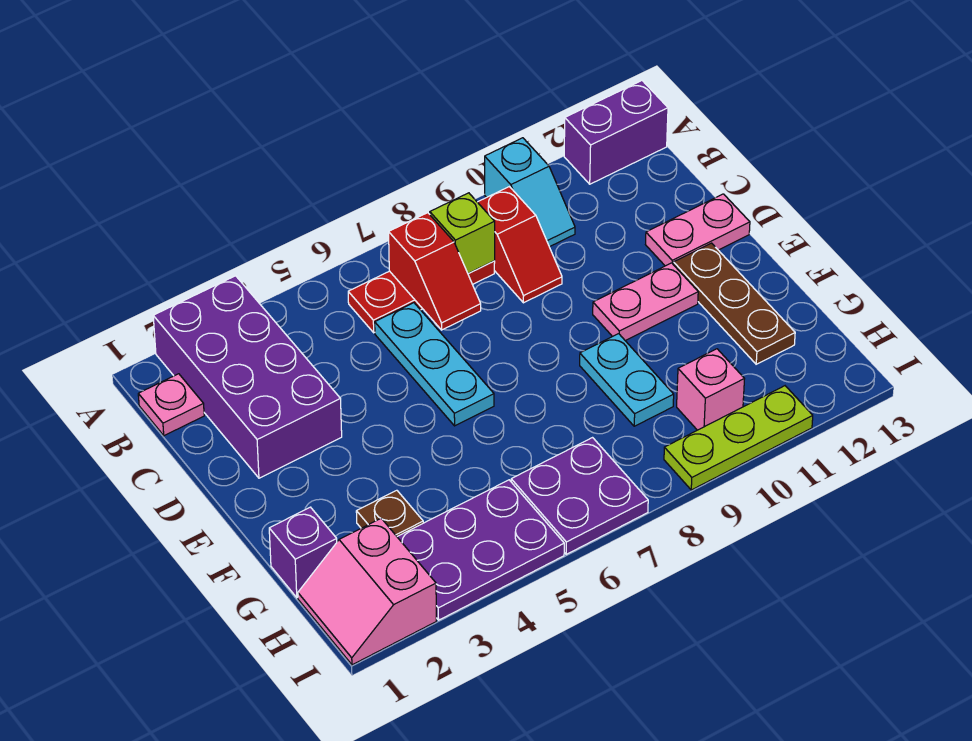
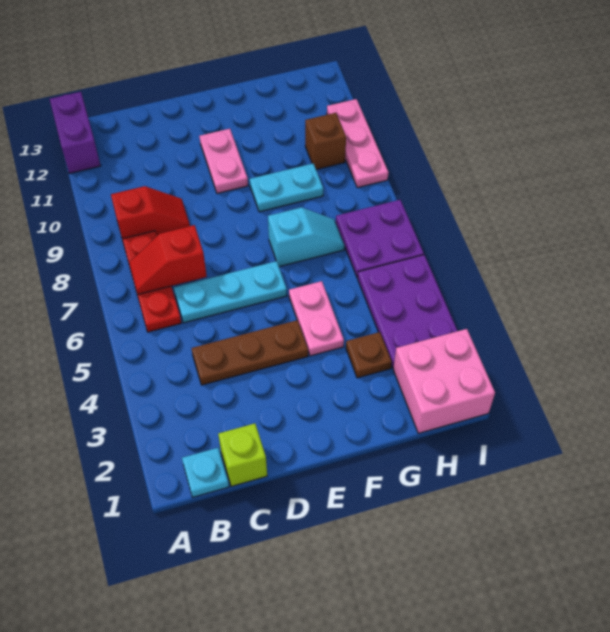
purple 2x4 brick [153,276,342,478] -> none
cyan 1x2 slope [485,138,575,247] -> cyan 1x2 slope moved to [268,207,345,267]
pink 1x1 plate [138,374,204,436] -> cyan 1x1 plate [182,448,229,497]
red 1x2 slope [389,213,481,330] -> red 1x2 slope turned to [129,225,207,295]
lime 1x1 brick [430,193,495,274] -> lime 1x1 brick moved to [218,423,267,486]
pink 1x2 plate [646,194,750,266] -> pink 1x2 plate moved to [289,281,344,356]
brown 1x3 plate [673,243,795,364] -> brown 1x3 plate moved to [191,320,308,385]
purple 1x1 brick [269,507,337,598] -> none
pink 2x2 slope [298,519,436,665] -> pink 2x2 brick [393,329,495,433]
pink 1x1 brick [677,349,744,430] -> brown 1x1 brick [305,113,346,169]
lime 1x3 plate [664,386,813,490] -> pink 1x3 plate [327,99,389,188]

